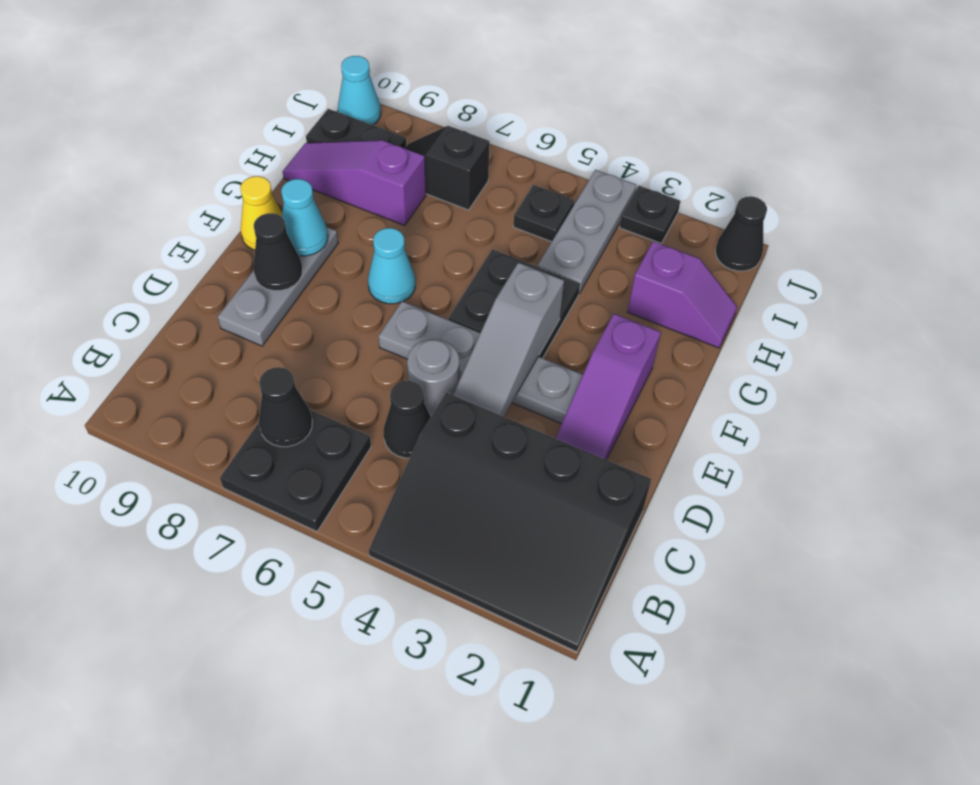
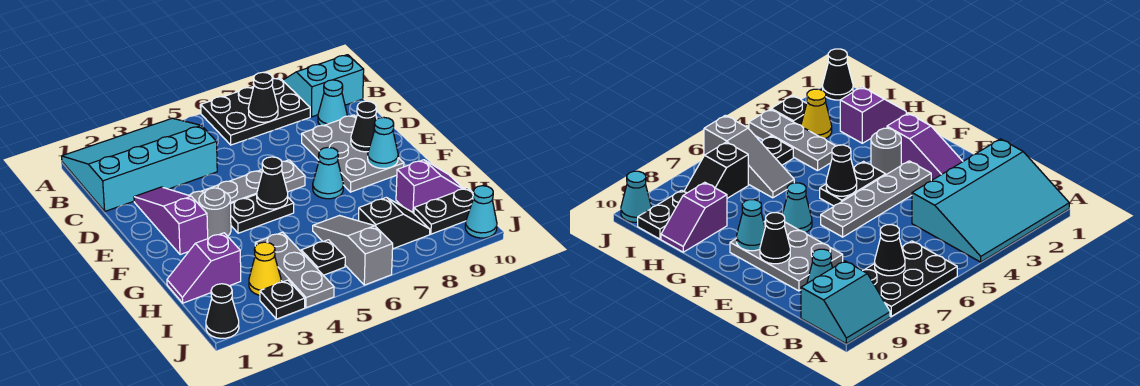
black 3x4 slope [369,393,651,652] -> cyan 3x4 slope [62,118,217,211]
black 2x2 plate [220,410,371,531] -> black 2x3 plate [201,78,310,145]
none -> cyan 2x2 slope [283,55,364,117]
black 1x1 cone [384,381,431,458] -> black 1x1 cone moved to [257,157,288,209]
none -> cyan 1x1 cone [318,80,347,126]
grey 1x3 slope [453,262,564,417] -> grey 1x3 slope moved to [313,216,393,285]
grey 1x1 round brick [407,339,459,416] -> grey 1x1 round brick moved to [199,188,231,238]
grey 1x3 plate [218,227,338,346] -> grey 2x3 plate [302,115,404,192]
black 2x2 plate [448,249,580,358] -> black 1x2 plate [231,194,294,233]
yellow 1x1 cone [240,176,282,250] -> yellow 1x1 cone moved to [249,242,281,295]
purple 1x3 slope [283,140,426,225] -> purple 1x2 slope [396,160,464,213]

